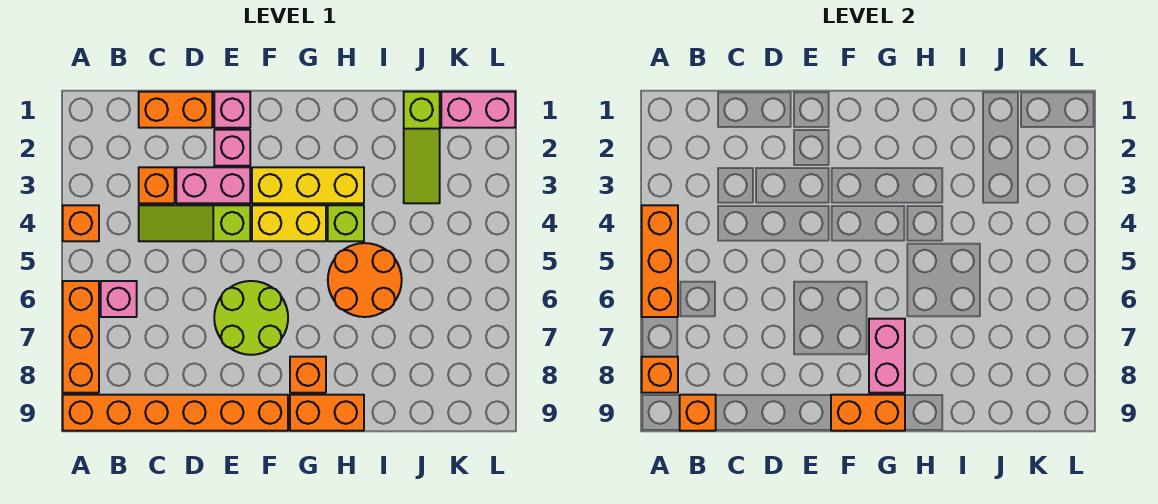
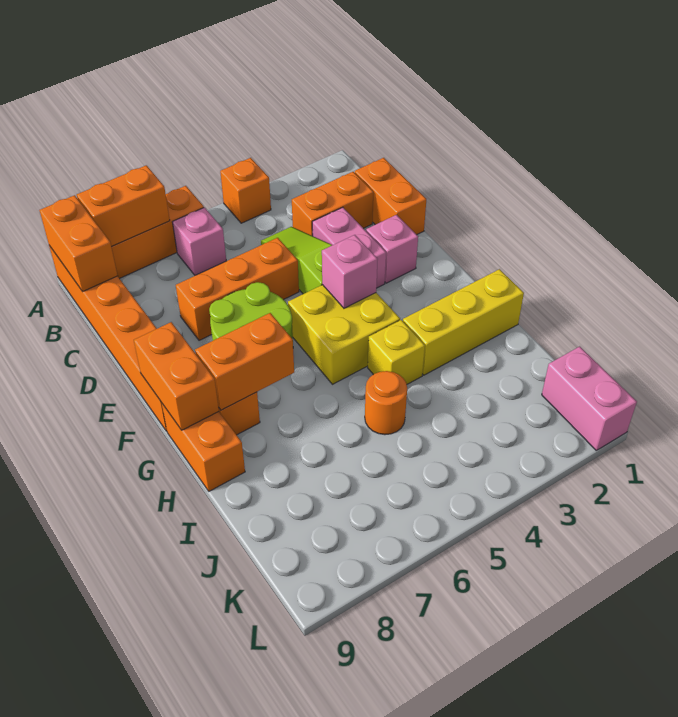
orange 1x3 brick [642,205,678,317] -> orange 1x3 brick moved to [176,238,299,340]
orange 1x1 brick [642,357,678,393] -> orange 1x2 brick [77,165,170,247]
orange 1x1 brick [680,395,716,431] -> orange 1x2 brick [40,195,118,292]
orange 1x1 brick [139,167,175,203] -> orange 1x2 brick [292,172,373,236]
pink 1x1 brick [214,92,250,128] -> pink 1x1 brick moved to [322,235,378,308]
yellow 1x3 brick [252,167,364,203] -> yellow 1x3 brick turned to [403,269,524,375]
yellow 1x2 brick [252,205,326,241] -> yellow 2x2 brick [288,285,400,384]
pink 1x2 brick [869,319,905,393] -> orange 1x2 brick [195,313,294,410]
lime 1x1 brick [328,205,364,241] -> yellow 1x1 brick [368,320,425,384]
orange 2x2 round brick [328,243,402,317] -> orange 1x1 round brick [365,371,407,435]
lime 1x3 slope [404,92,440,203] -> none

